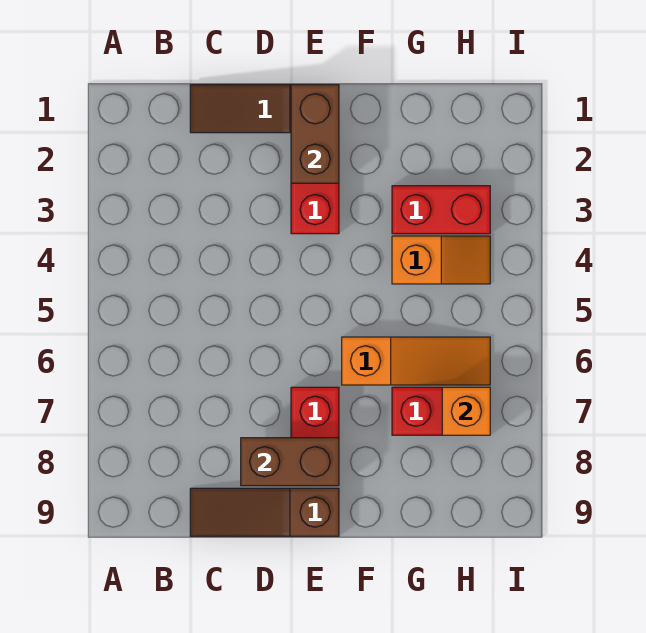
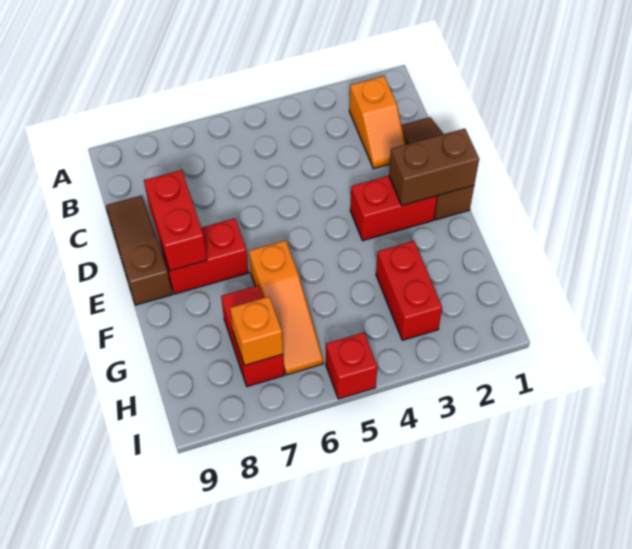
brown 1x2 brick [241,438,339,486] -> red 1x2 brick [144,170,207,271]
orange 1x2 slope [392,236,490,284] -> orange 1x2 slope moved to [349,76,405,169]
none -> red 1x1 brick [326,333,378,399]

